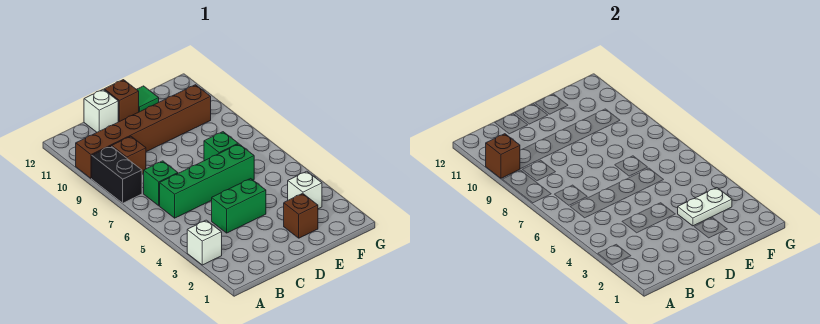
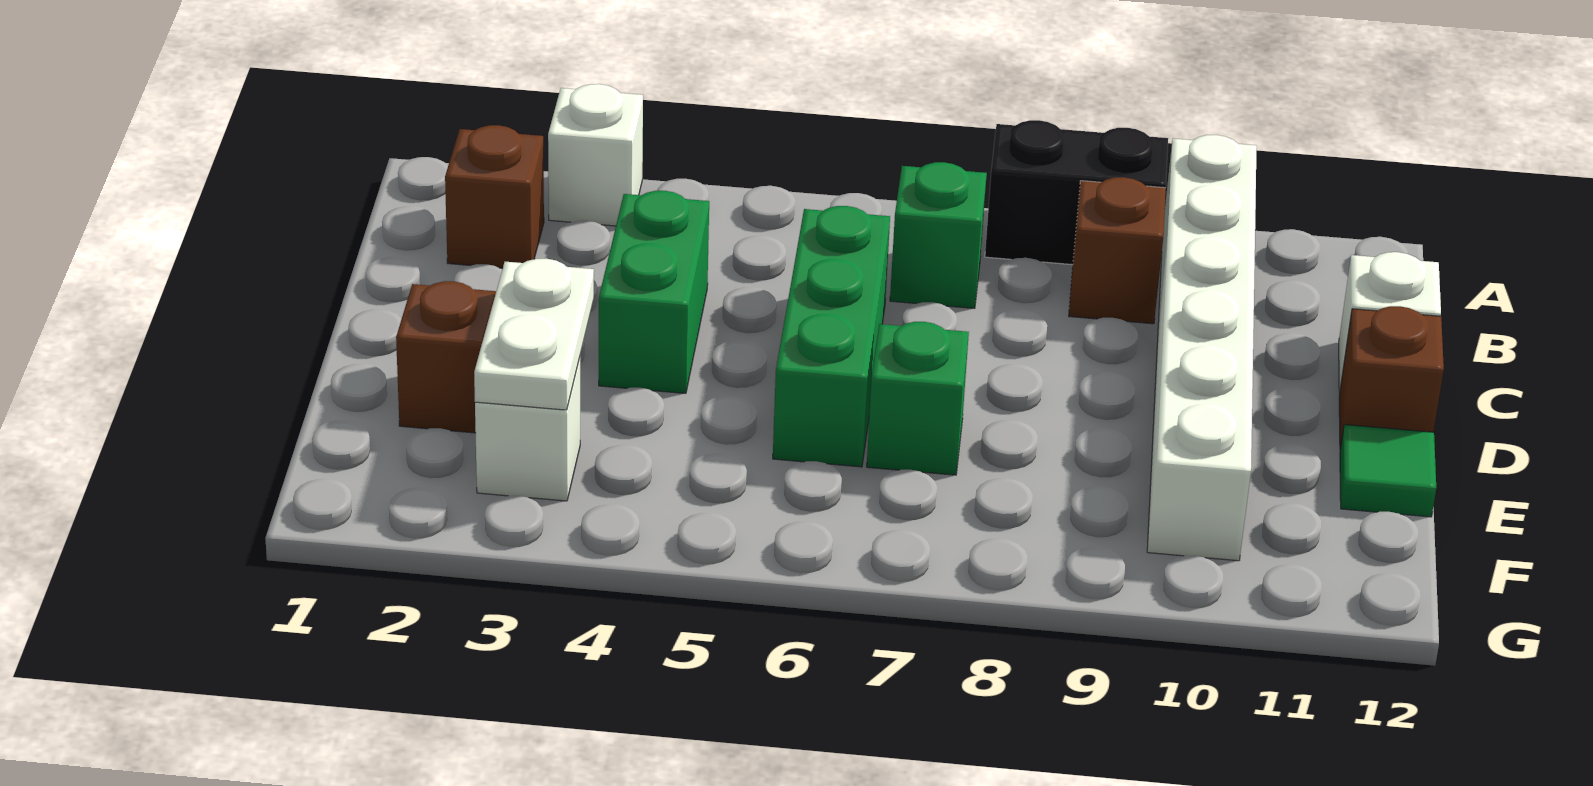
brown 1x6 brick [76,85,211,178] -> white 1x6 brick [1147,135,1257,561]
brown 1x1 brick [486,134,520,178] -> brown 1x1 brick moved to [445,125,544,268]
green 1x4 brick [160,144,254,218] -> green 1x3 brick [773,206,890,467]

